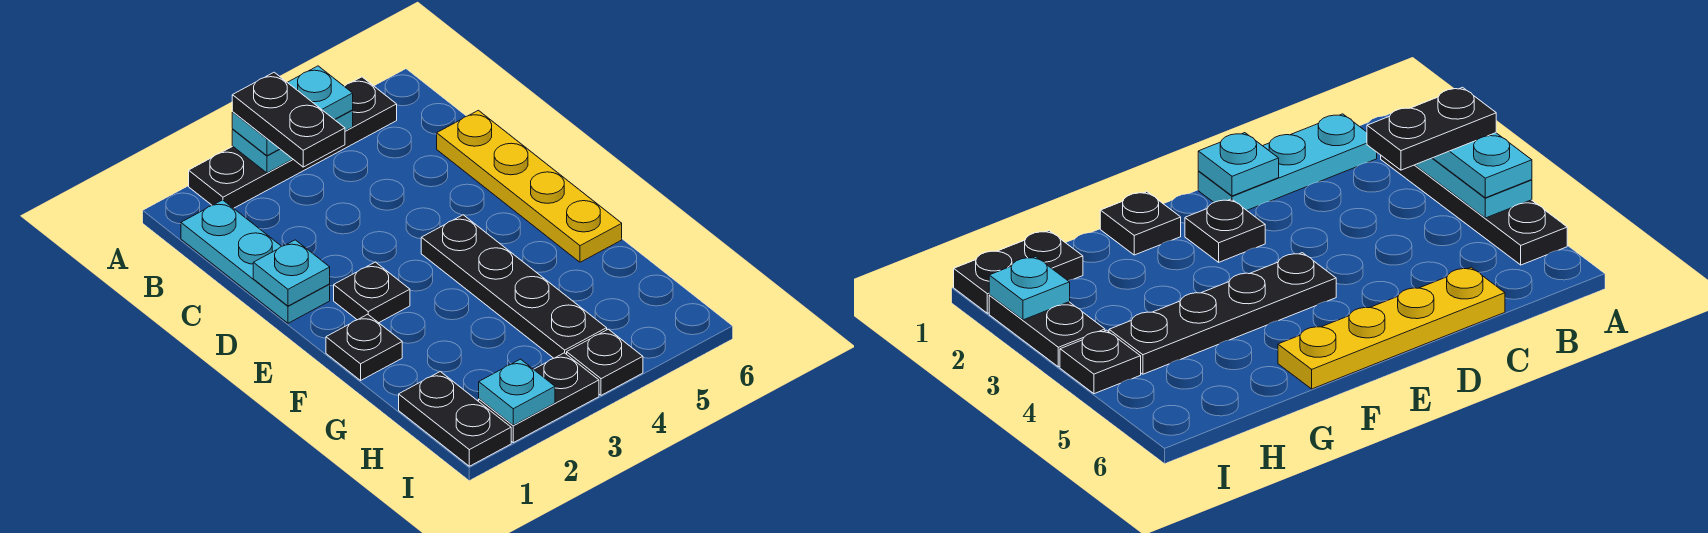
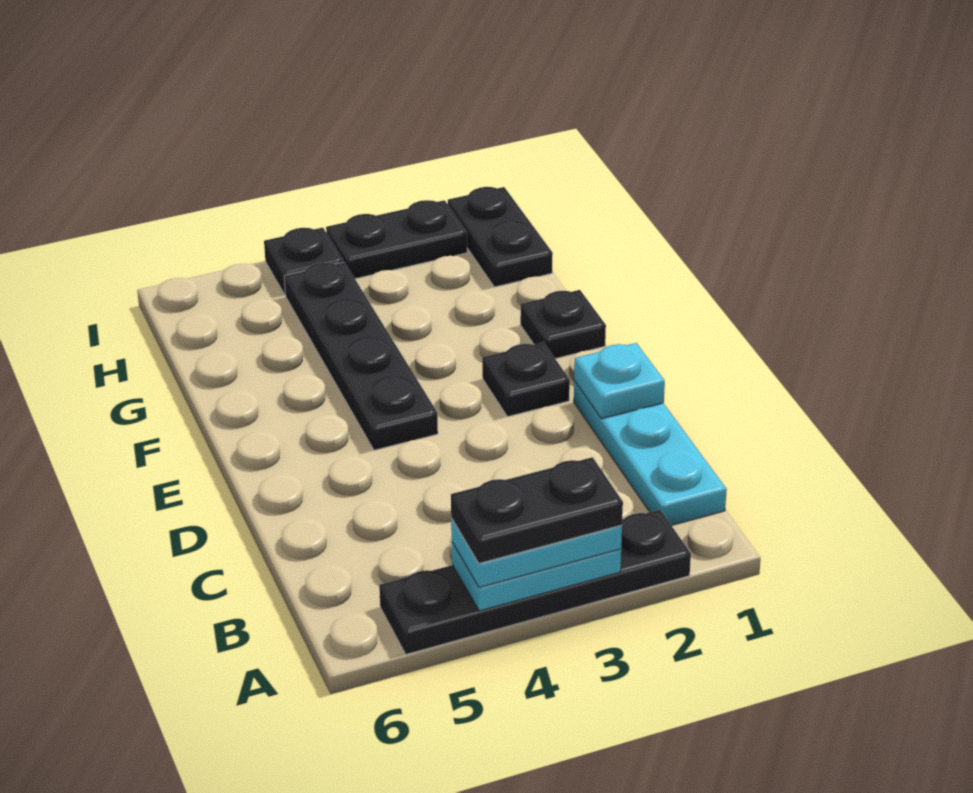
black 1x2 plate [232,72,345,167] -> black 1x2 plate turned to [451,457,623,563]
yellow 1x4 plate [437,110,622,262] -> none
cyan 1x1 plate [479,359,555,425] -> none

